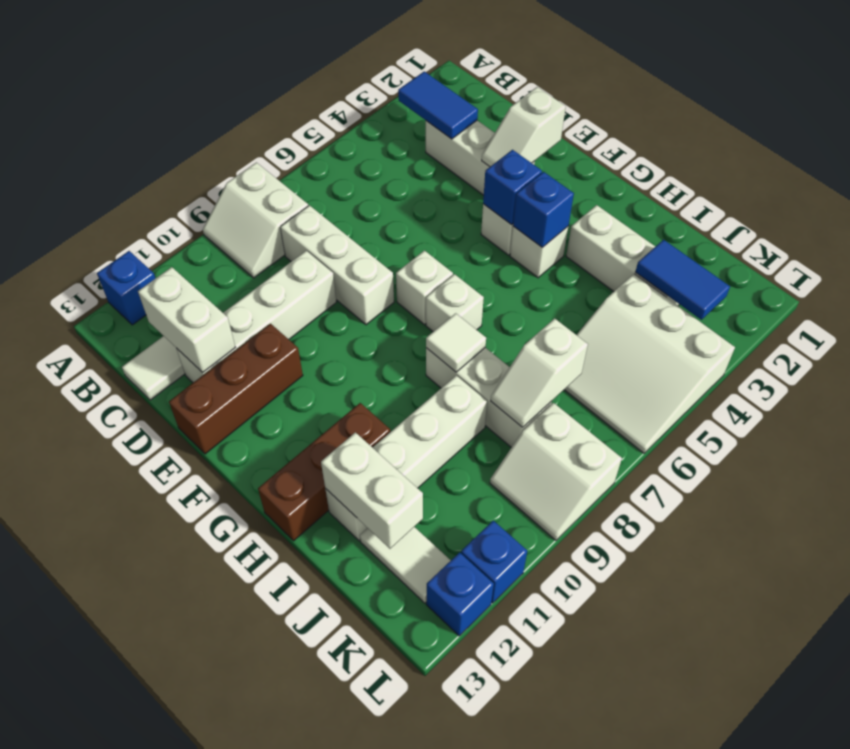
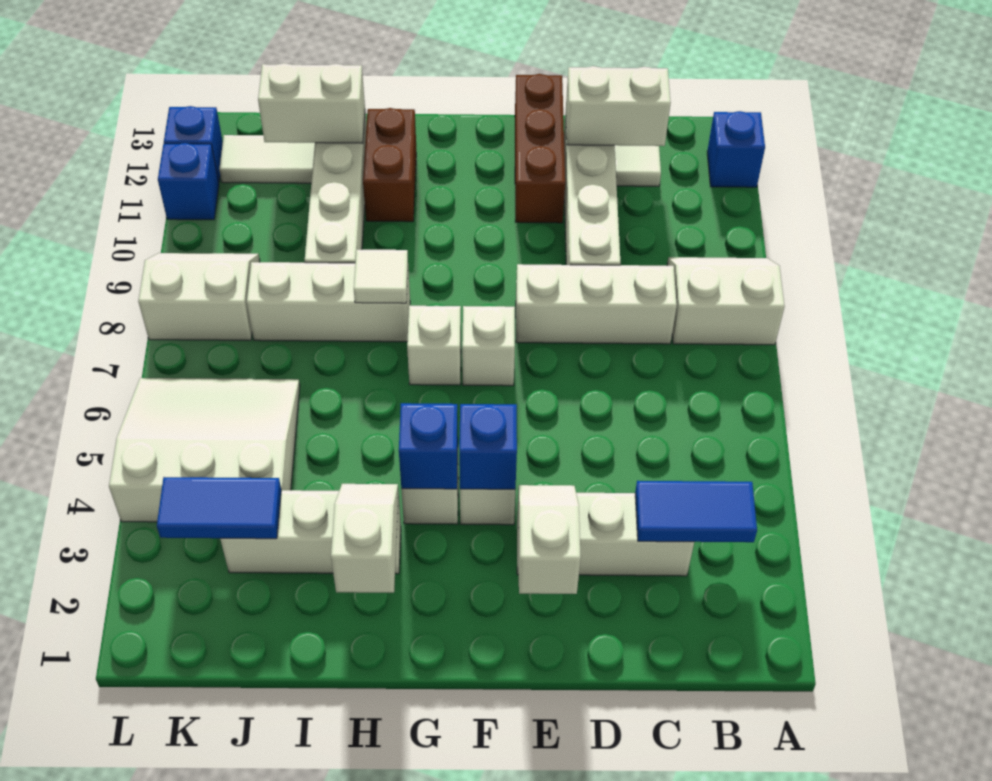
brown 1x3 brick [258,403,391,541] -> brown 1x2 brick [363,108,416,222]
white 1x2 slope [491,318,588,428] -> white 1x2 slope moved to [331,484,398,593]

